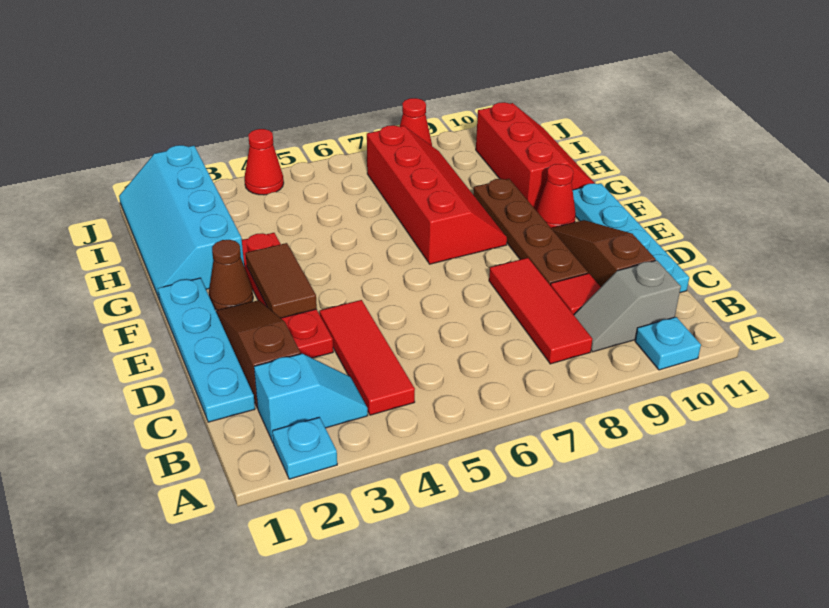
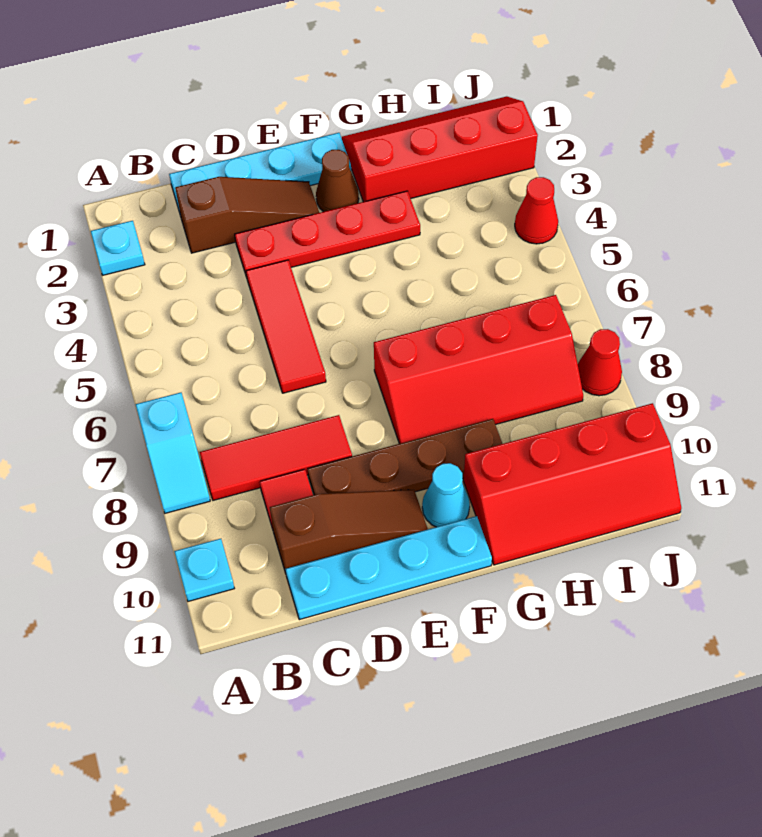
cyan 1x2 slope [254,354,368,442] -> cyan 1x2 slope moved to [136,393,210,513]
red 1x3 tile [320,300,415,415] -> red 1x3 tile turned to [246,260,326,393]
grey 1x2 slope [574,260,681,352] -> none
brown 1x2 tile [246,243,317,318] -> none
red 1x1 cone [536,164,576,228] -> cyan 1x1 cone [422,463,470,527]
cyan 2x4 slope [119,145,244,298] -> red 2x4 slope [342,96,538,202]
red 2x3 slope [476,102,594,210] -> red 2x4 slope [463,403,681,565]

